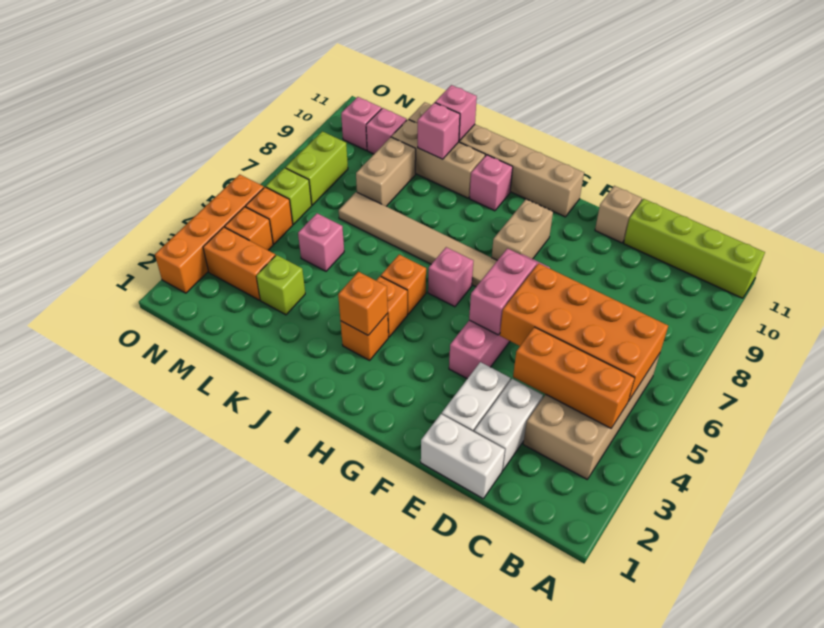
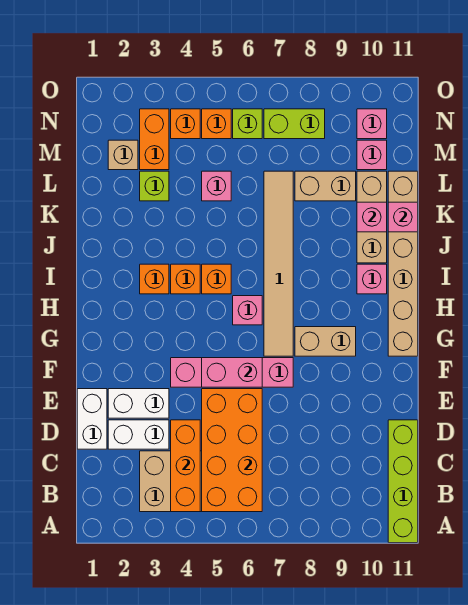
tan 1x1 brick [595,186,642,243] -> tan 1x1 brick moved to [108,140,138,170]
orange 1x1 brick [338,272,388,335] -> none
orange 1x4 brick [155,174,264,293] -> none

